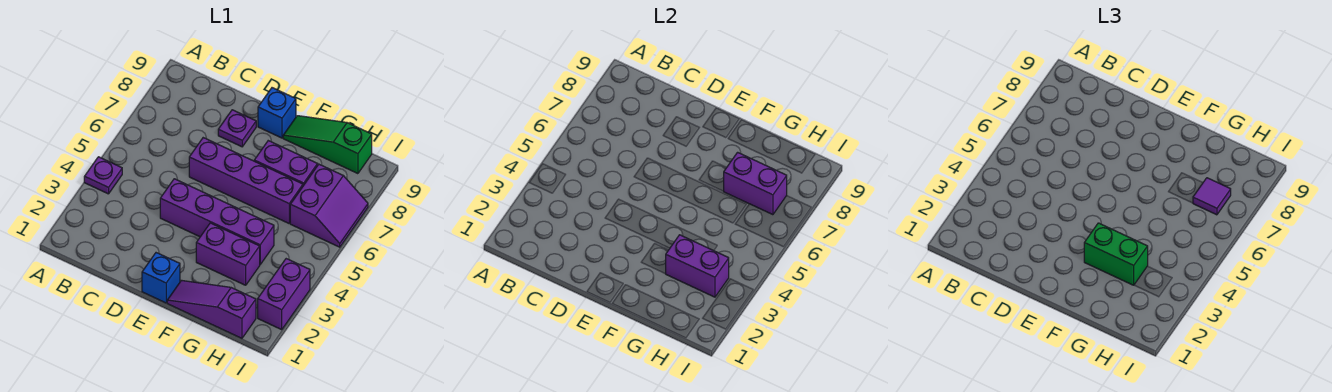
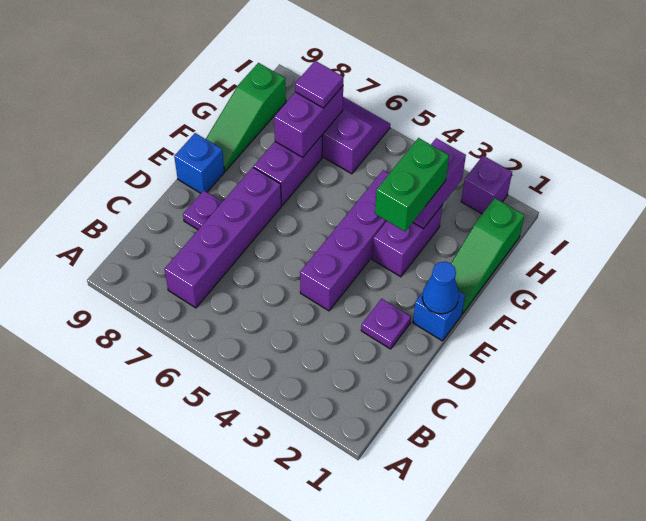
purple 1x1 plate [84,157,122,194] -> purple 1x1 plate moved to [361,299,411,349]
purple 1x4 brick [189,138,303,223] -> purple 1x4 brick moved to [165,167,281,308]
none -> blue 1x1 cone [422,262,459,314]
purple 1x3 slope [167,280,256,338] -> green 1x3 slope [451,198,524,314]
purple 1x2 brick [258,259,310,330] -> purple 1x1 brick [461,156,512,214]

